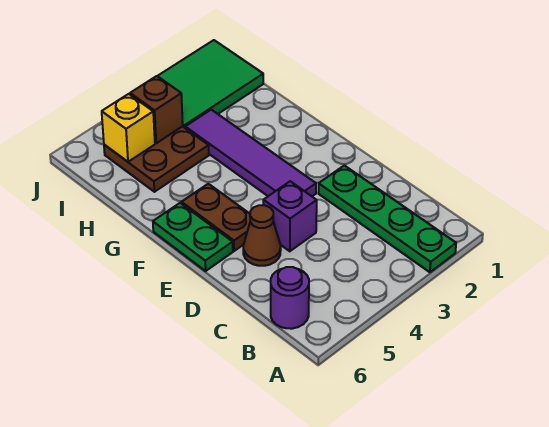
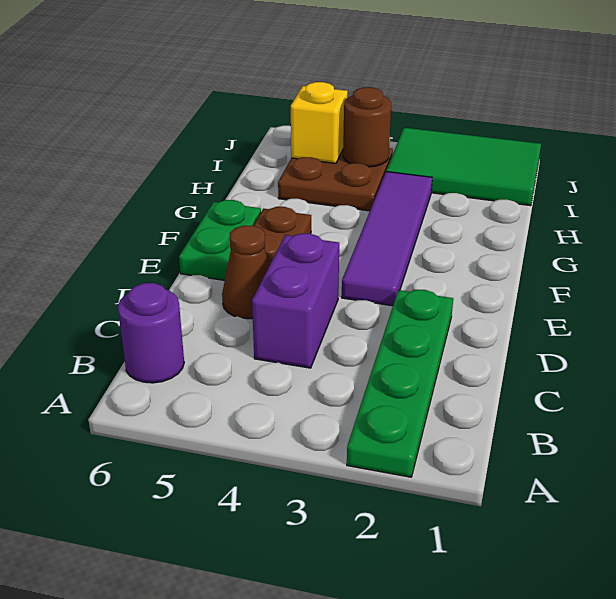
purple 1x1 brick [263,181,317,251] -> purple 1x2 brick [252,234,339,368]
brown 1x1 brick [130,76,183,143] -> brown 1x1 round brick [343,87,391,167]

